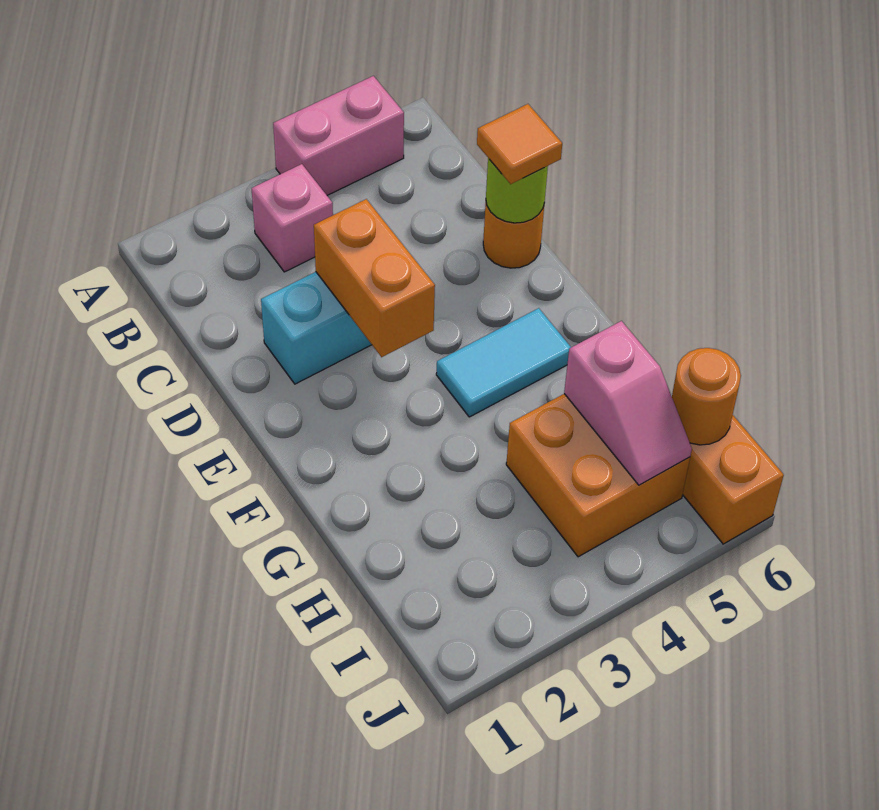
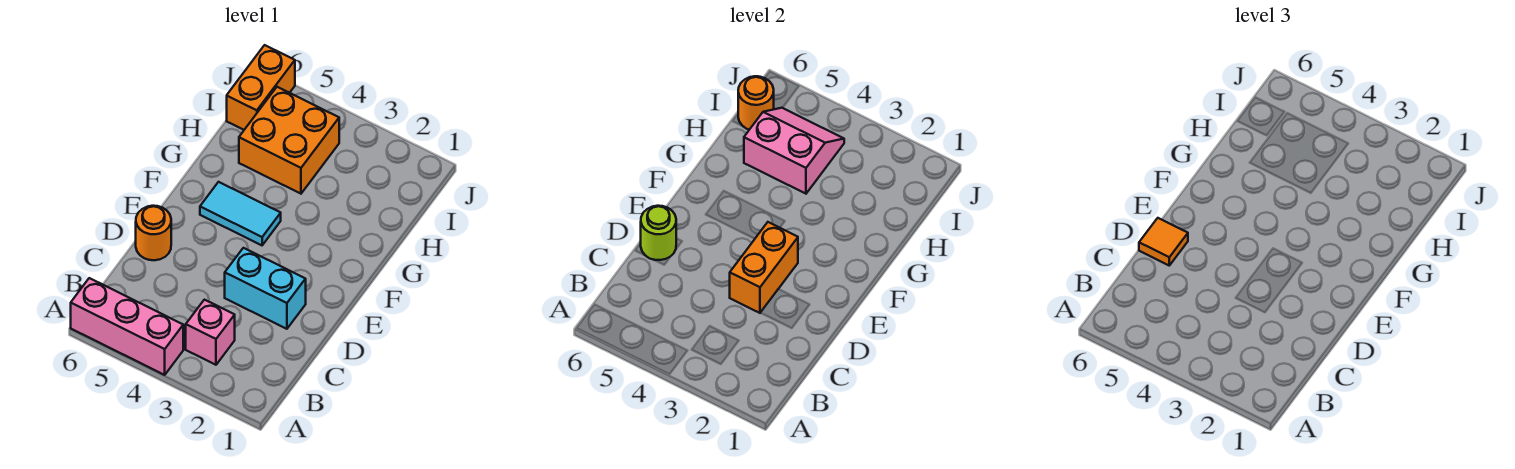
pink 1x2 brick [273,76,404,195] -> pink 1x3 brick [71,278,183,375]
pink 1x2 slope [564,321,692,485] -> pink 2x2 slope [744,108,844,194]

